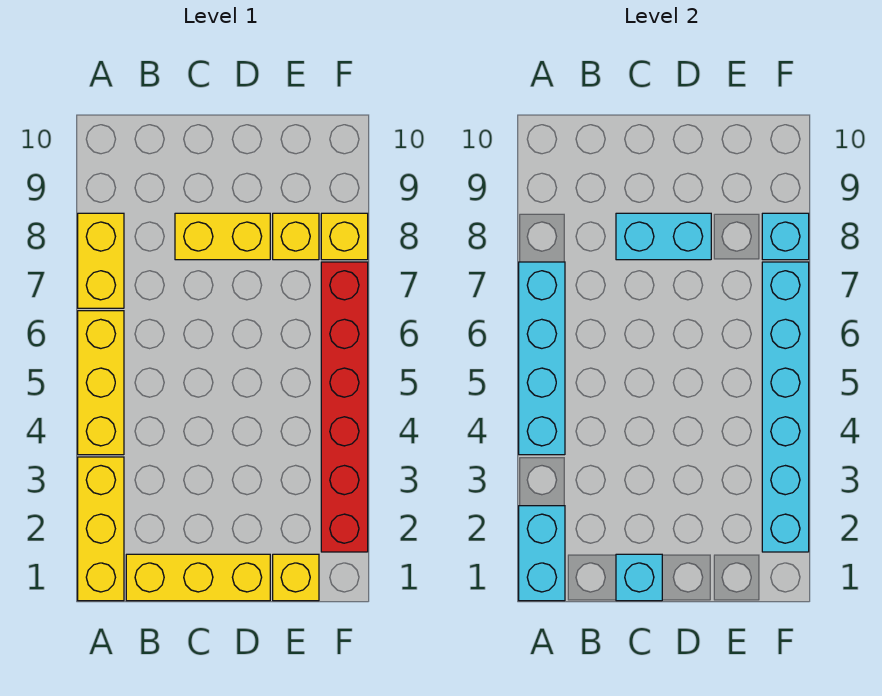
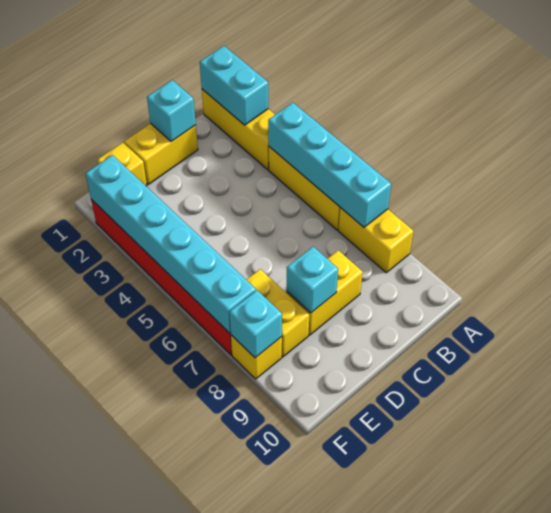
yellow 1x3 brick [126,554,270,601] -> yellow 1x2 brick [124,123,198,184]
cyan 1x2 brick [616,213,711,260] -> cyan 1x1 brick [286,247,338,313]
yellow 1x1 brick [273,213,319,260] -> yellow 1x2 brick [247,269,309,357]

